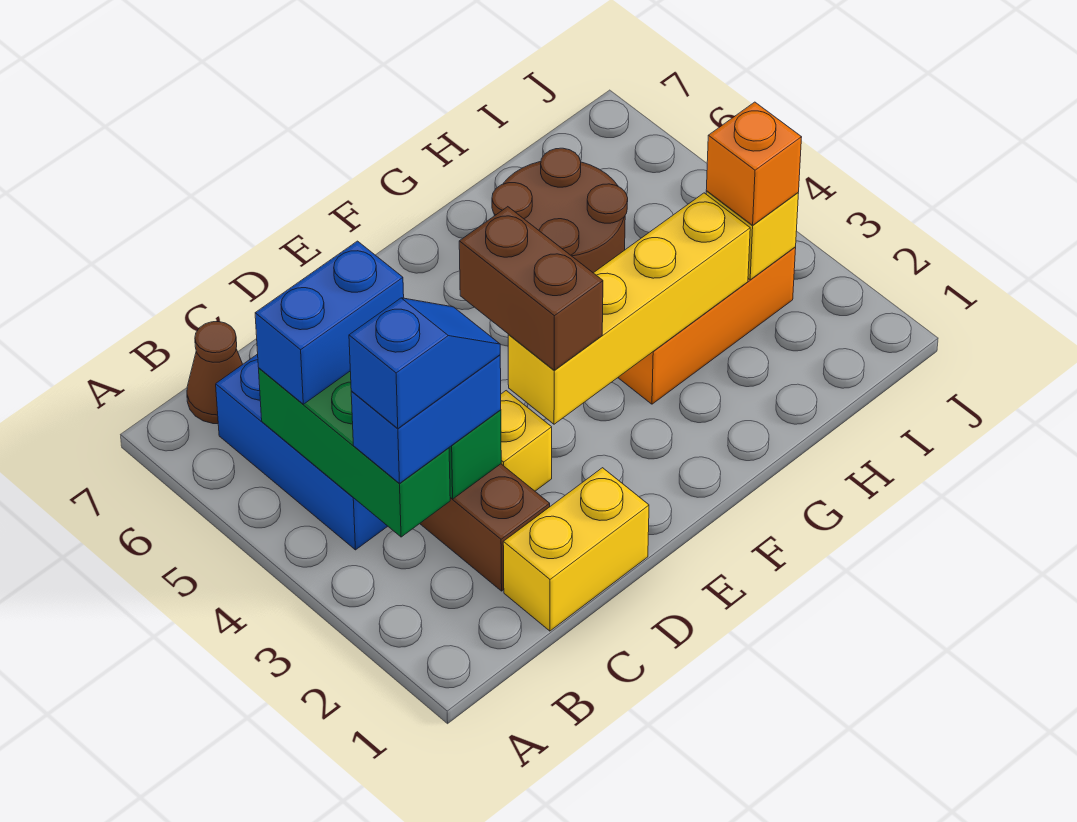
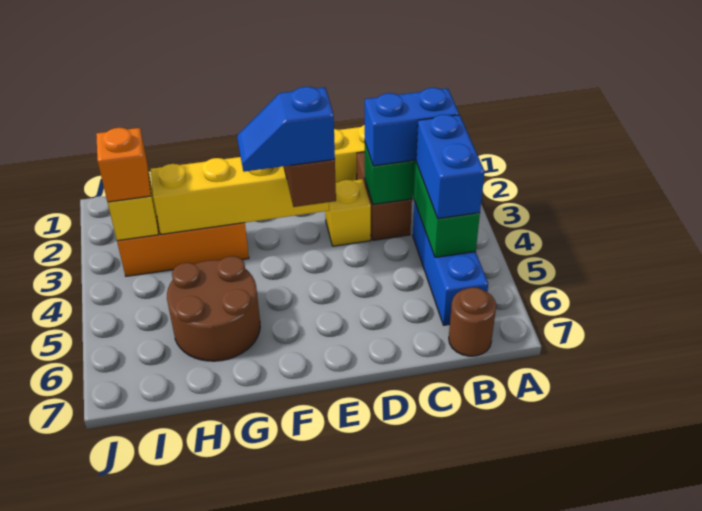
blue 1x2 slope [349,298,500,428] -> blue 1x2 slope moved to [237,87,335,172]
blue 1x2 brick [255,241,404,404] -> blue 1x2 brick turned to [416,115,485,219]
brown 1x1 cone [187,322,243,424] -> brown 1x1 round brick [449,287,496,356]

